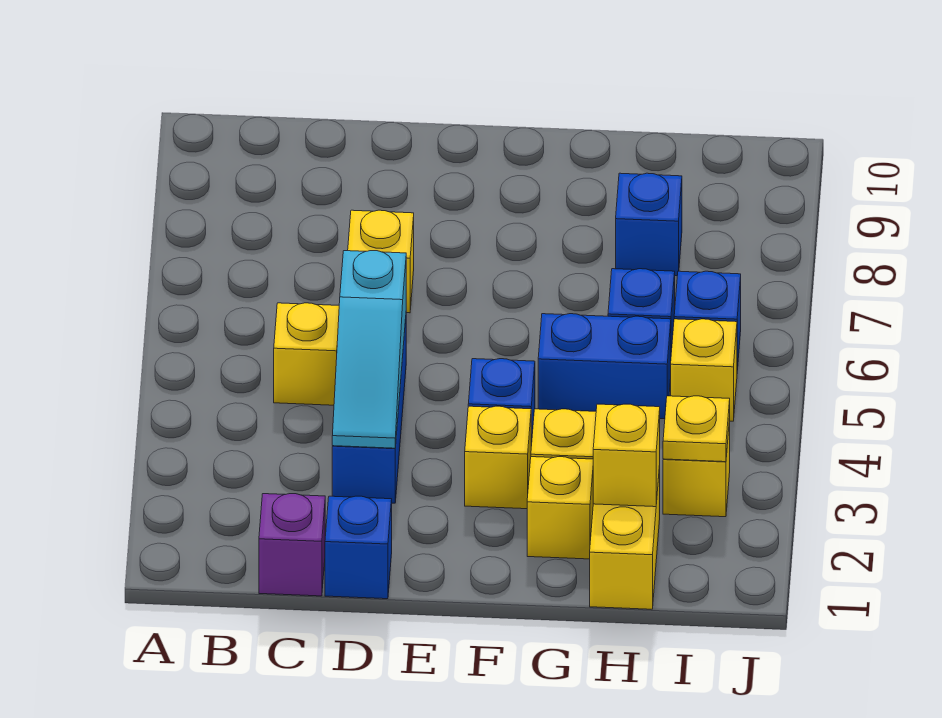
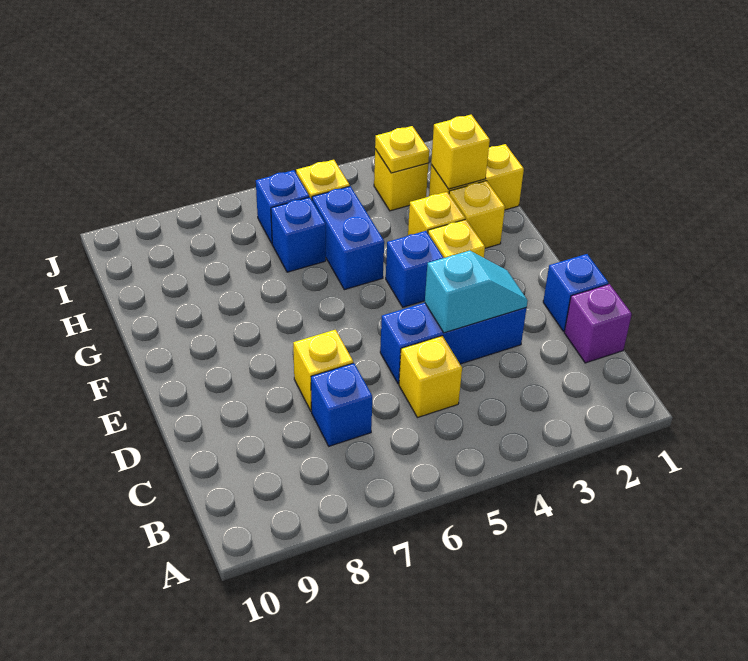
cyan 1x3 slope [332,251,406,448] -> cyan 1x2 slope [425,251,528,333]
blue 1x1 brick [616,173,682,276] -> blue 1x1 brick moved to [311,363,372,446]

